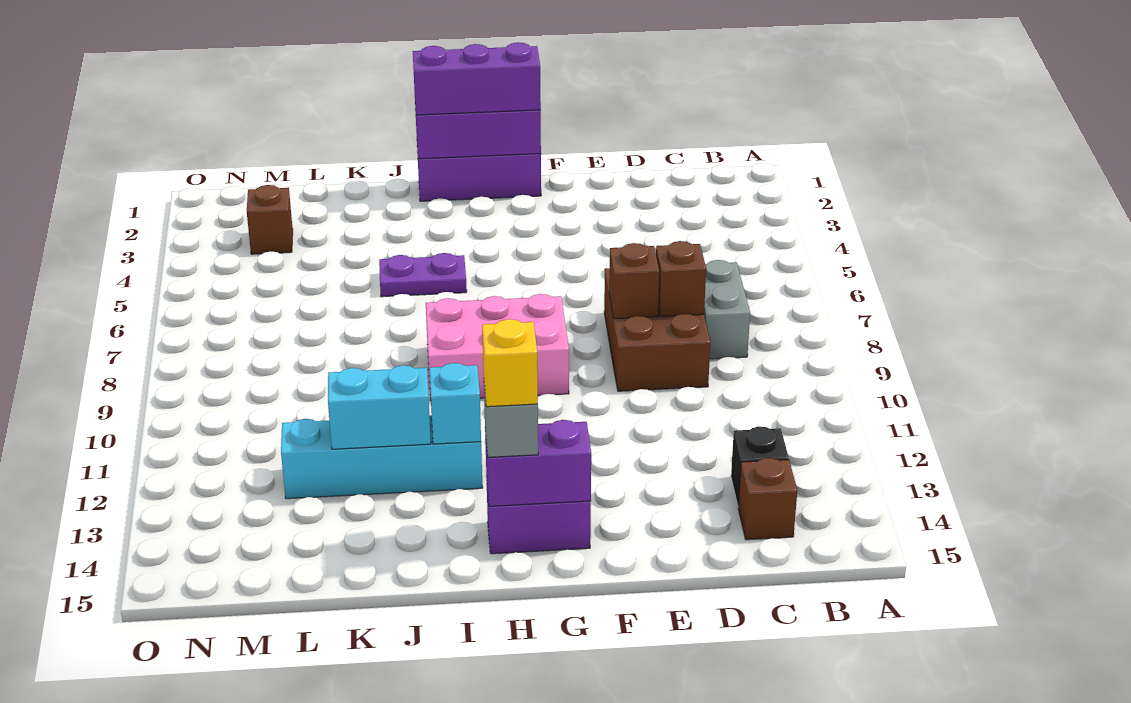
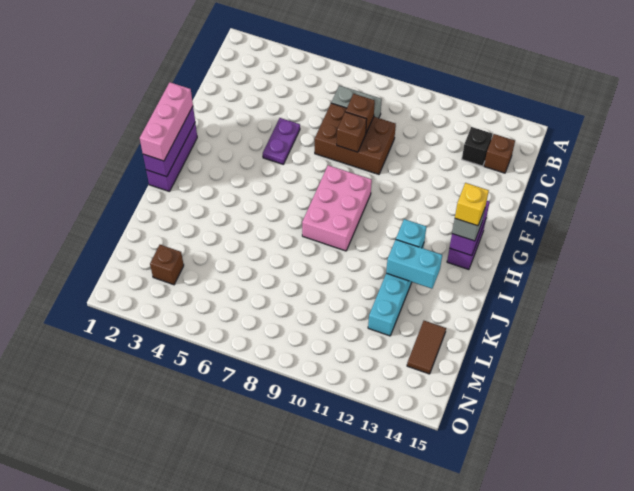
purple 1x3 brick [413,42,541,115] -> pink 1x3 brick [140,82,193,161]
purple 1x2 plate [379,253,467,297] -> purple 1x2 plate moved to [263,118,300,164]
cyan 1x2 brick [328,365,431,449] -> cyan 1x2 brick turned to [386,240,442,289]
none -> brown 1x2 tile [407,321,446,374]

